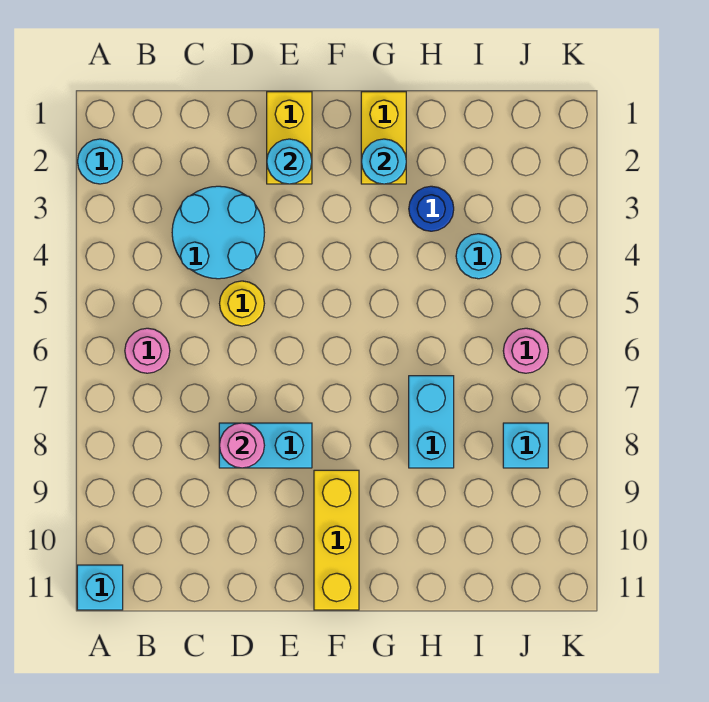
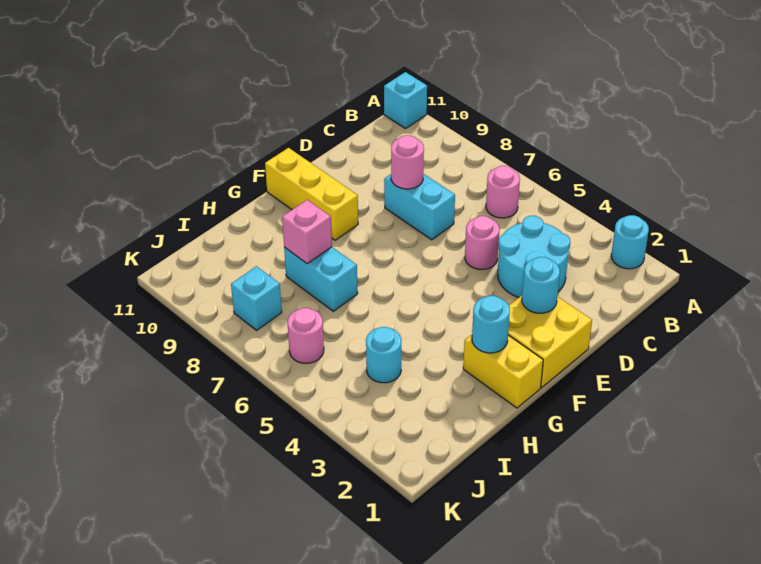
yellow 1x1 round brick [220,281,264,326] -> pink 1x1 round brick [465,216,499,270]
cyan 1x2 brick [219,423,312,468] -> cyan 1x2 brick turned to [384,174,455,240]
yellow 1x2 brick [267,92,312,184] -> yellow 2x2 brick [508,296,592,387]
blue 1x1 round brick [409,186,454,231] -> none
none -> pink 1x1 brick [282,200,332,264]

